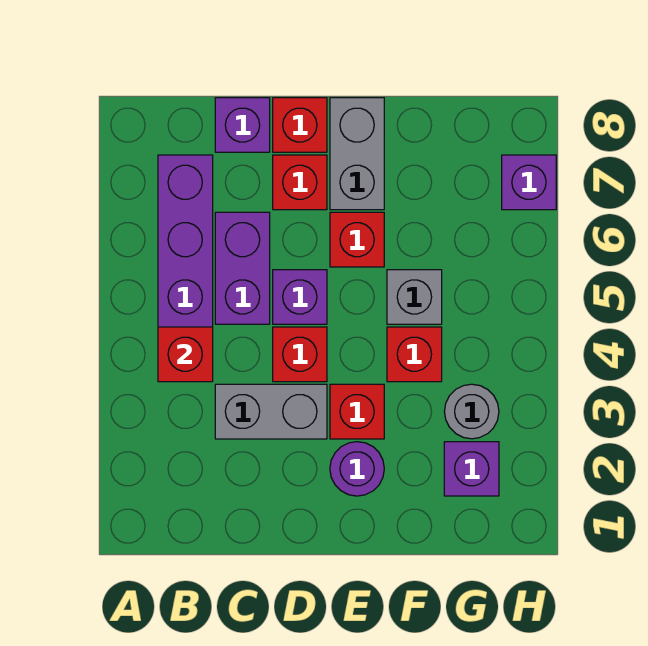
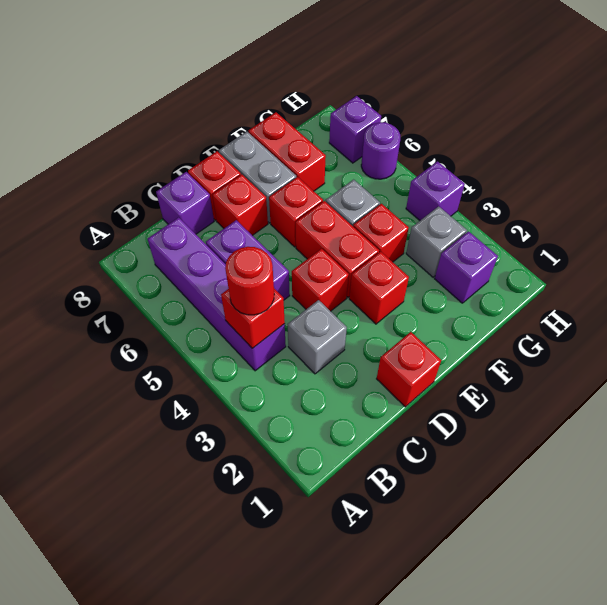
none -> red 1x1 round brick [225,247,274,315]
grey 1x2 brick [215,384,327,439] -> grey 1x1 brick [288,300,347,374]
none -> red 1x1 brick [377,332,441,407]
purple 1x1 brick [273,270,327,324] -> purple 1x1 brick moved to [406,161,465,220]
purple 1x1 round brick [330,442,384,496] -> purple 1x1 round brick moved to [361,122,400,179]
none -> red 1x2 brick [296,201,379,297]
none -> red 1x2 brick [249,112,326,191]
grey 1x1 round brick [444,384,499,439] -> grey 1x1 brick [406,206,467,277]

